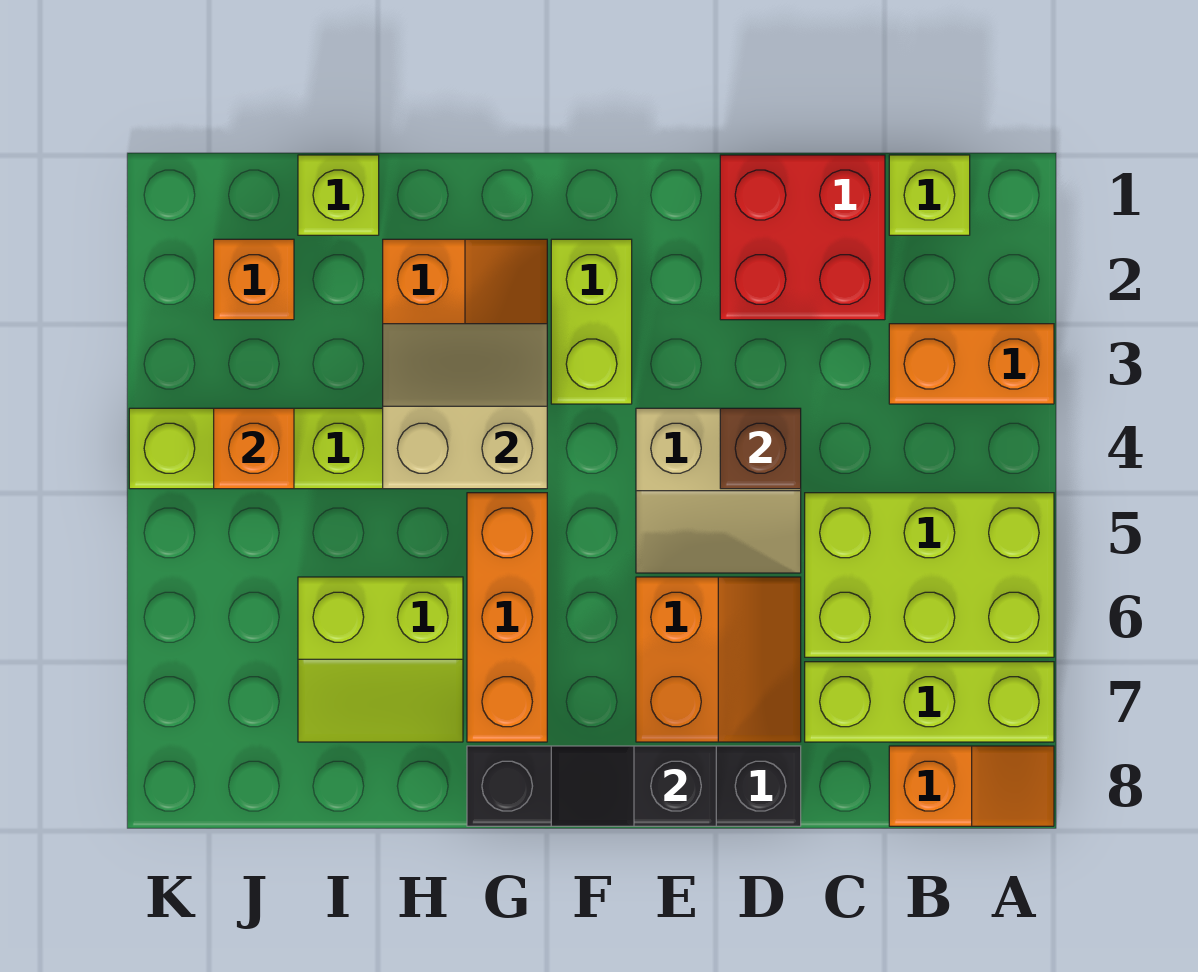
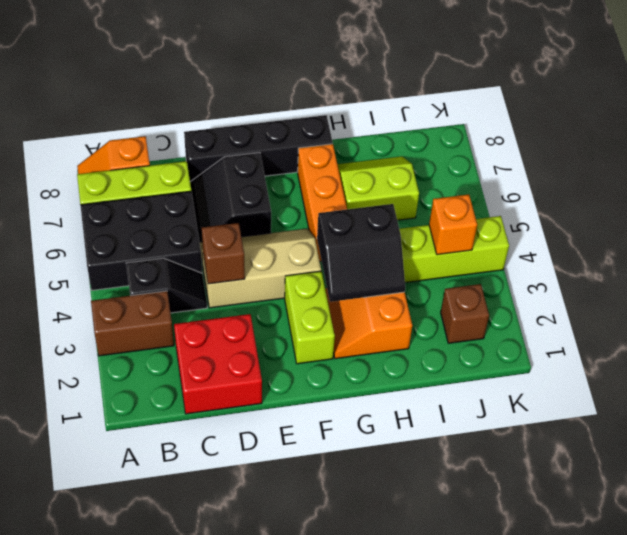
orange 1x2 brick [889,324,1054,404] -> brown 1x2 brick [91,291,174,356]
lime 2x3 brick [805,493,1054,657] -> black 2x3 brick [80,191,202,290]
lime 1x1 brick [889,155,970,235] -> none
tan 2x2 slope [636,408,801,573] -> tan 2x3 slope [200,229,321,308]
orange 2x2 slope [636,577,801,742] -> black 2x2 slope [190,153,271,242]
black 1x2 slope [551,746,716,826] -> black 1x2 slope moved to [126,258,207,313]
tan 2x2 slope [383,324,547,489] -> black 2x2 slope [317,204,405,302]
lime 1x1 brick [298,155,379,235] -> none
orange 1x1 brick [214,239,294,320] -> brown 1x1 brick [441,284,489,343]

